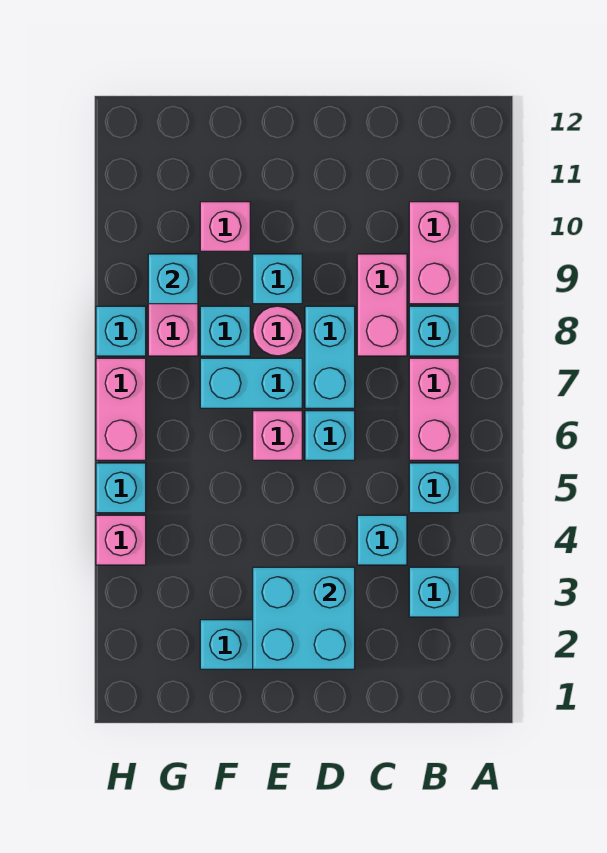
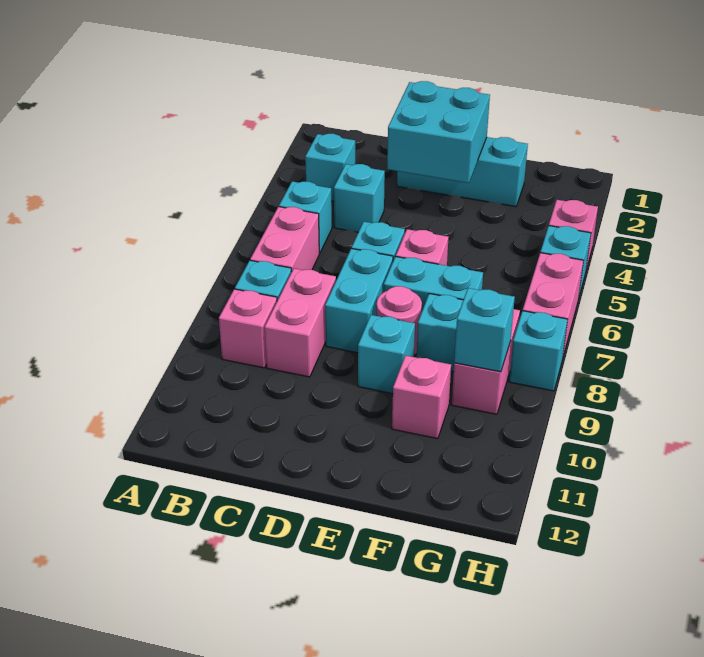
pink 1x2 brick [409,202,459,304] -> pink 1x1 brick [219,289,277,368]

